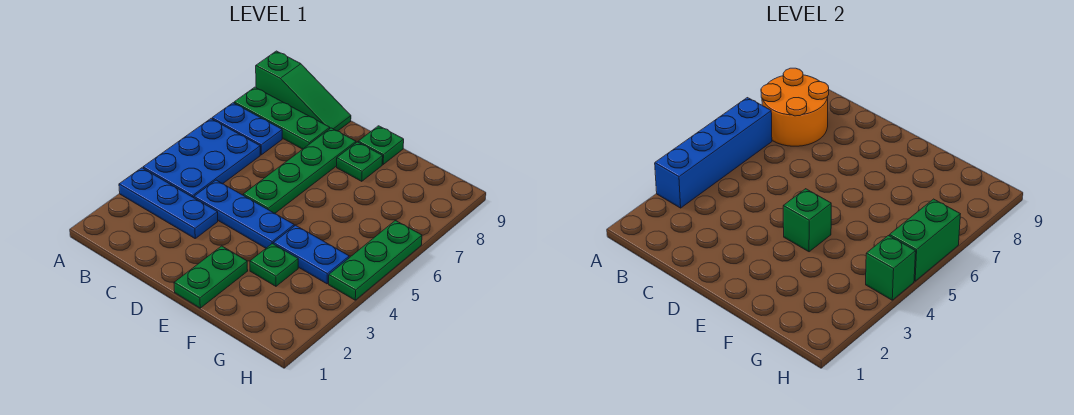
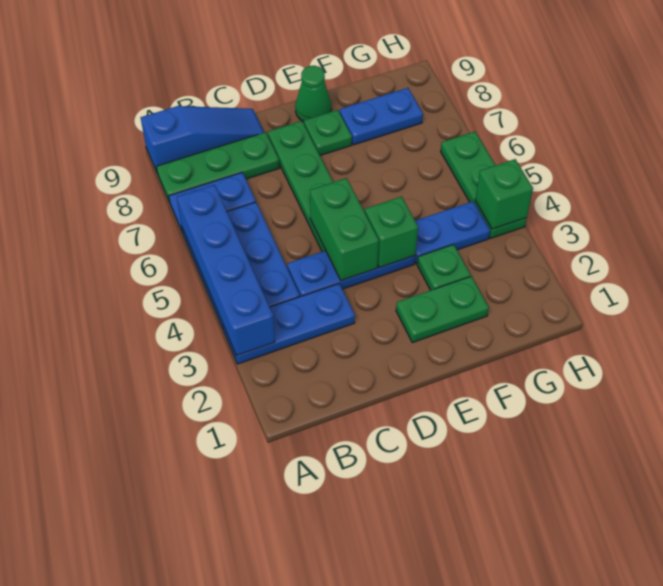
orange 2x2 round brick [761,68,829,146] -> none
green 1x3 slope [256,51,351,131] -> blue 1x3 slope [141,106,264,174]
green 1x2 plate [174,246,248,308] -> green 1x2 plate turned to [396,276,489,343]
green 1x1 plate [358,126,404,164] -> green 1x1 cone [295,66,332,122]
none -> blue 1x2 plate [340,88,423,145]
green 1x2 brick [889,199,960,281] -> green 1x2 brick moved to [310,178,379,281]

